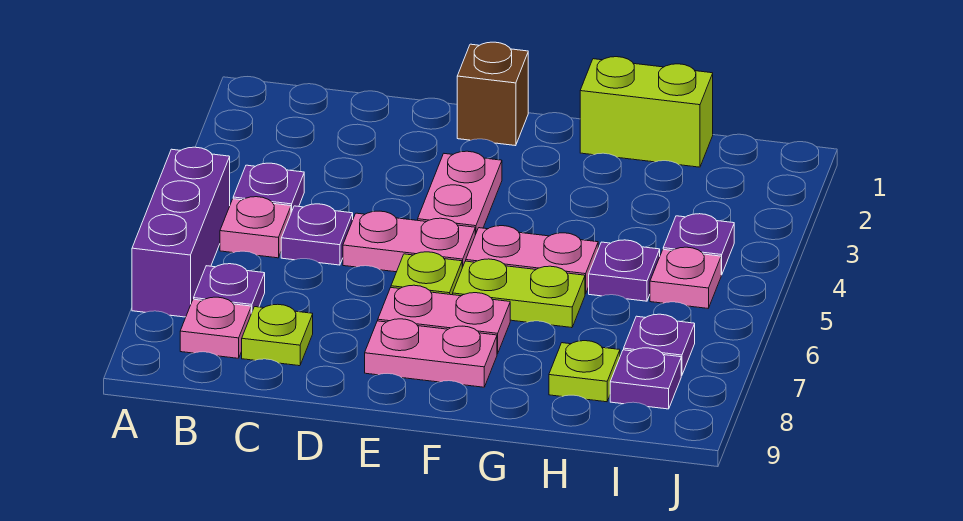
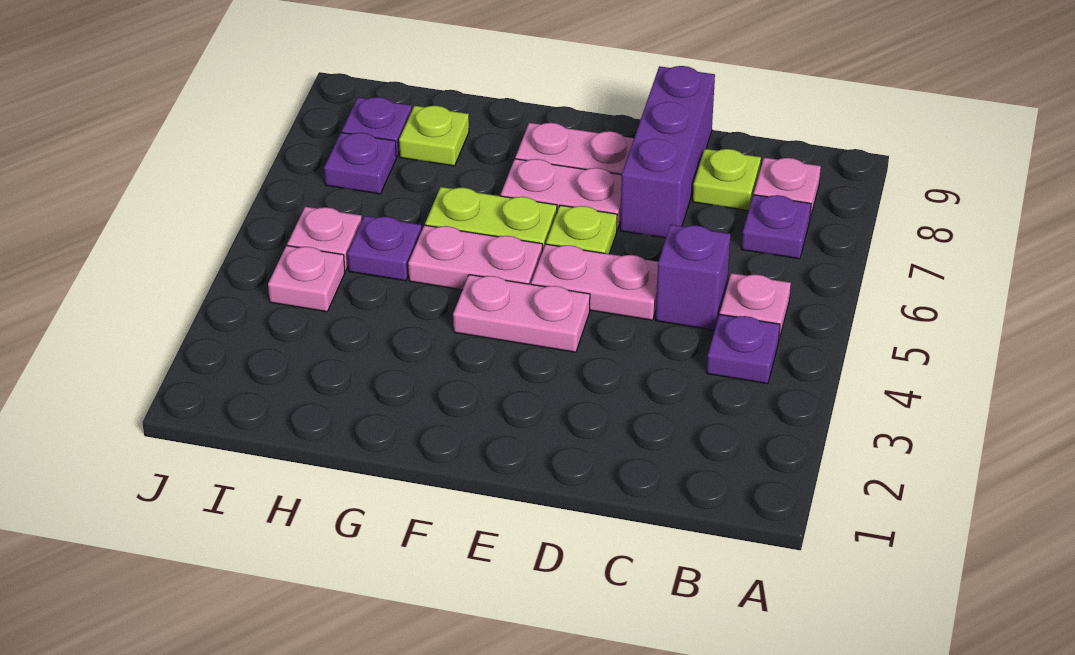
purple 1x3 brick [132,147,230,317] -> purple 1x3 brick moved to [620,66,715,238]
purple 1x1 plate [281,204,353,265] -> purple 1x1 brick [656,225,730,330]
brown 1x1 brick [457,42,528,146] -> none
pink 1x2 plate [418,151,502,235] -> pink 1x2 plate turned to [453,275,590,352]
lime 1x2 brick [580,57,713,167] -> none
purple 1x1 plate [663,214,734,275] -> pink 1x1 plate [268,246,345,312]

